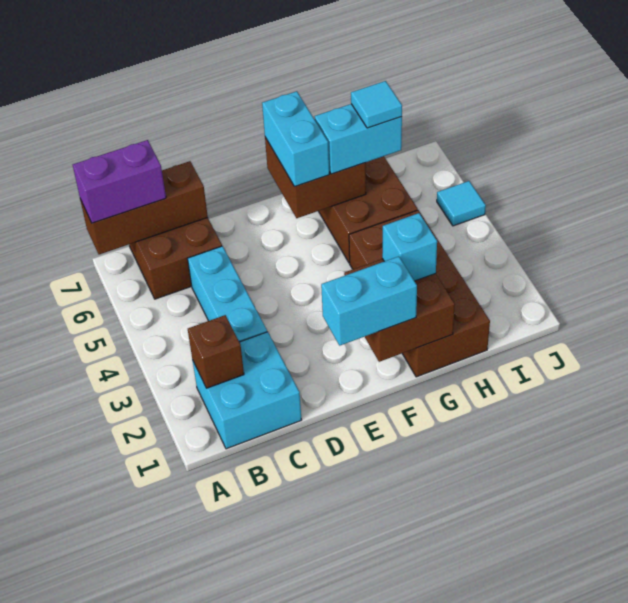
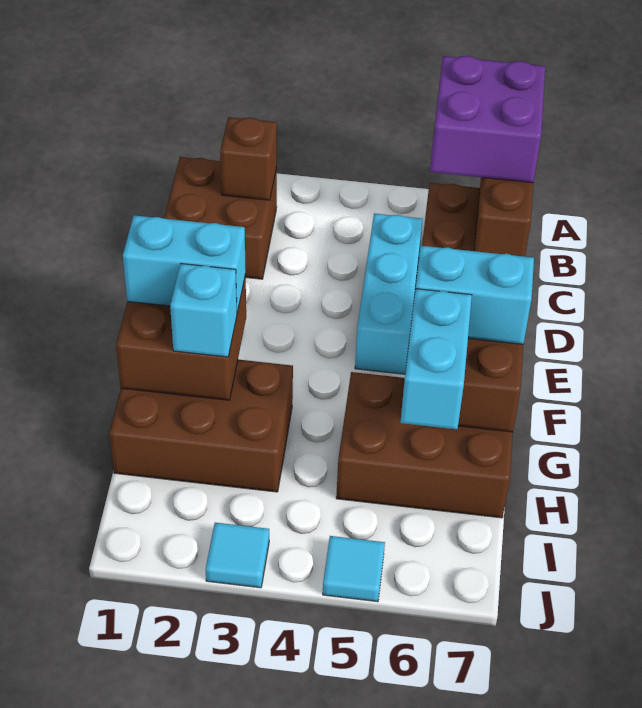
purple 1x2 brick [73,140,166,223] -> purple 2x2 brick [430,56,545,183]
cyan 2x2 brick [193,332,302,449] -> brown 2x2 brick [164,157,277,279]
cyan 1x3 brick [187,246,267,342] -> cyan 1x3 brick turned to [355,213,423,374]
cyan 1x2 brick [321,256,417,346] -> cyan 1x2 brick turned to [123,215,246,312]
brown 2x4 brick [349,210,490,377] -> brown 2x3 brick [109,360,293,492]
cyan 1x1 tile [351,81,402,128] -> cyan 1x1 tile moved to [206,523,269,588]

